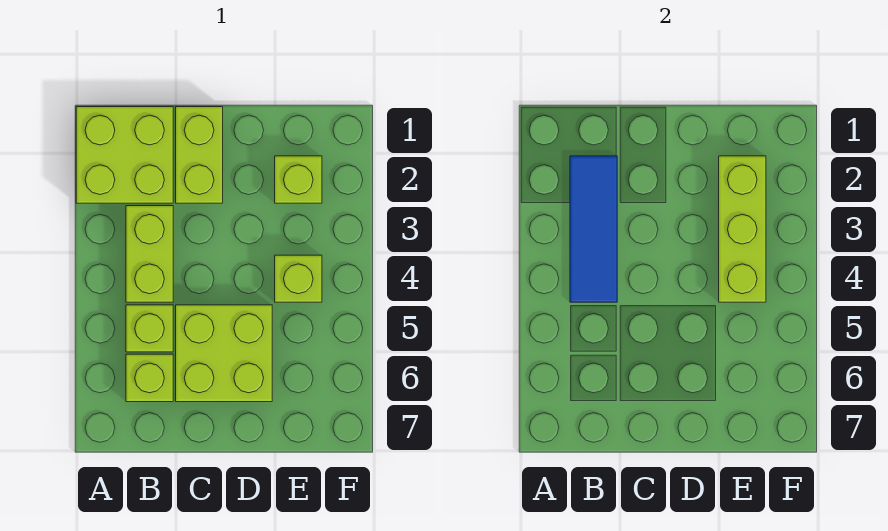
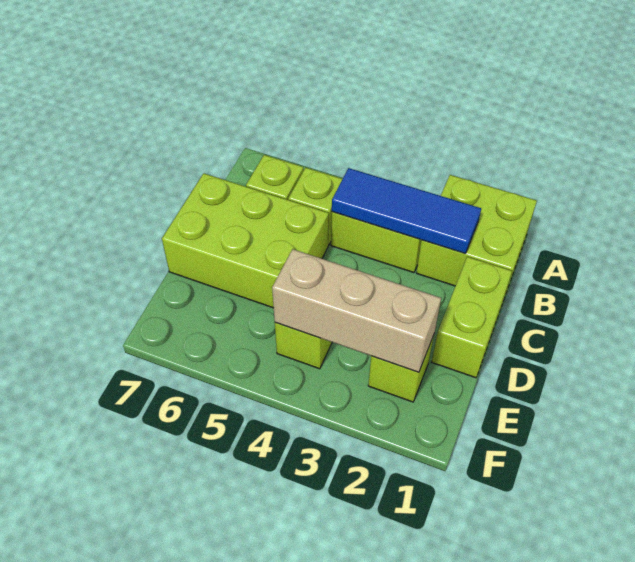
lime 1x2 brick [176,107,223,203] -> lime 1x2 brick turned to [432,257,512,378]
lime 2x2 brick [176,305,272,402] -> lime 2x3 brick [162,173,329,308]
lime 1x3 brick [719,156,766,302] -> tan 1x3 brick [272,249,441,372]

